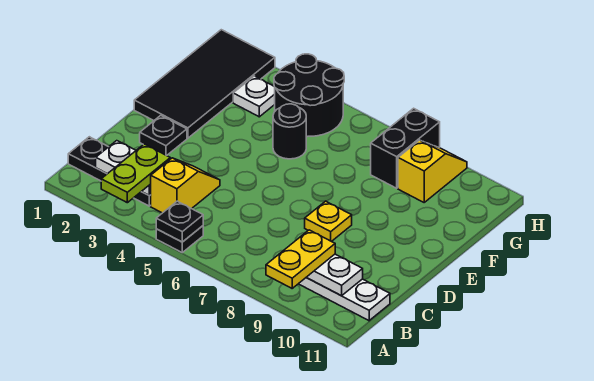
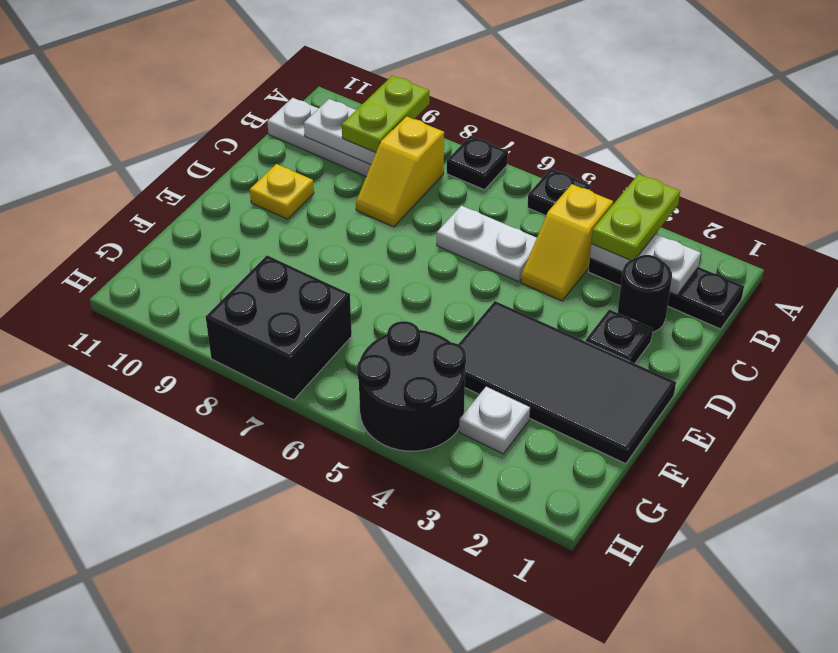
black 1x1 plate [156,201,203,242] -> black 1x1 plate moved to [447,136,508,190]
yellow 1x2 plate [266,230,335,288] -> lime 1x2 plate [342,76,429,152]
none -> white 1x2 plate [437,206,537,282]
yellow 1x1 plate [305,201,352,242] -> yellow 1x1 plate moved to [250,164,314,219]
black 2x4 tile [134,30,275,138] -> black 2x4 tile turned to [459,301,676,464]
black 1x1 round brick [273,104,306,159] -> black 1x1 round brick moved to [618,255,672,332]
black 1x2 brick [371,108,440,188] -> black 2x2 brick [206,256,352,400]
yellow 1x2 slope [398,140,467,202] -> yellow 1x2 slope moved to [356,116,444,227]

